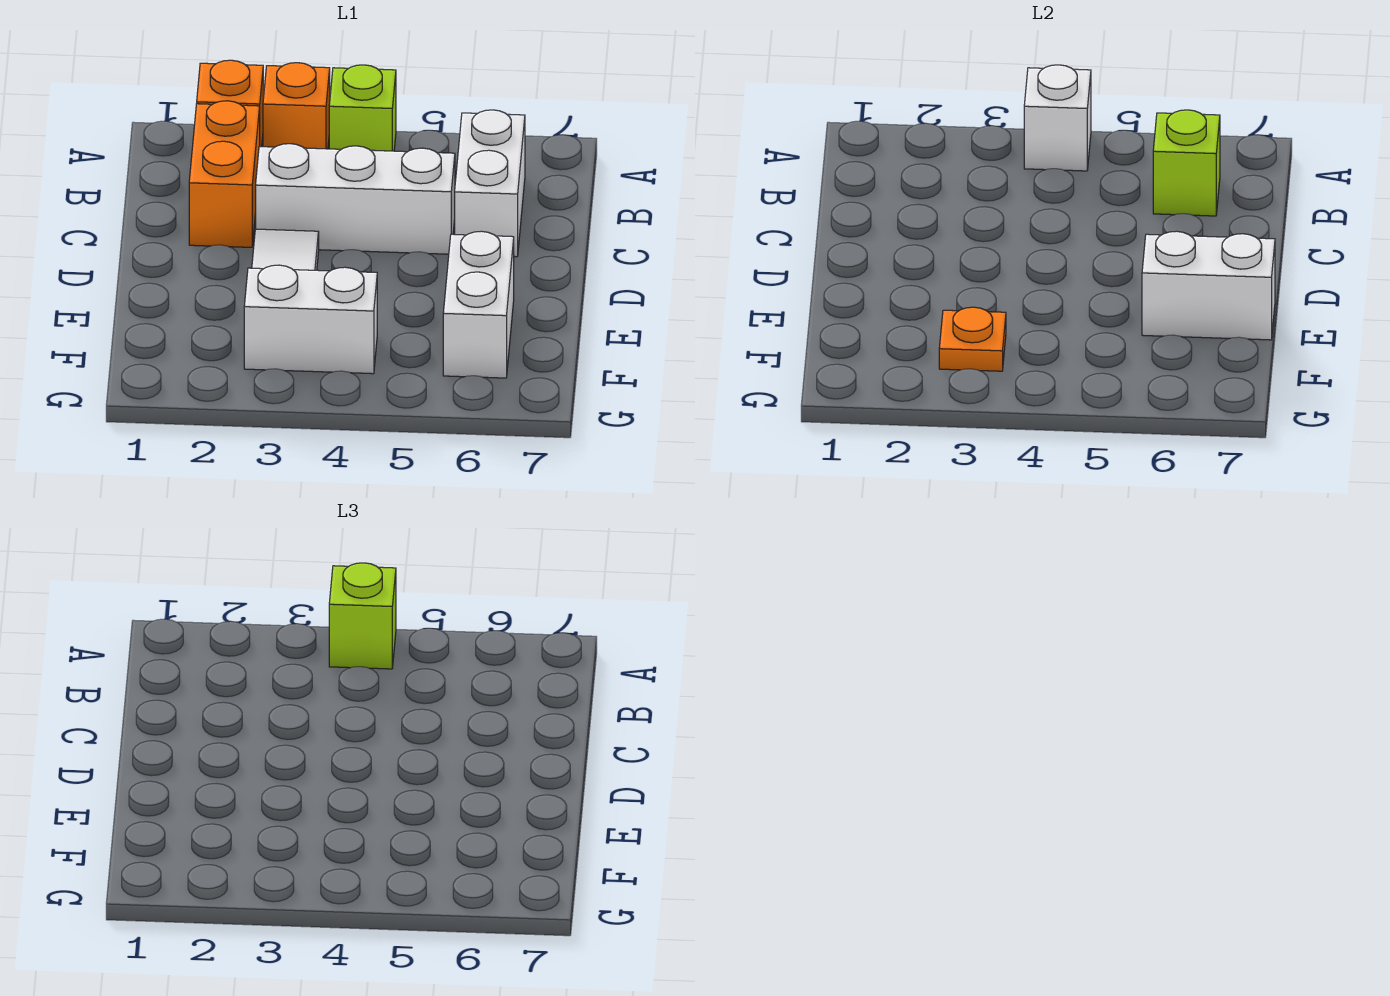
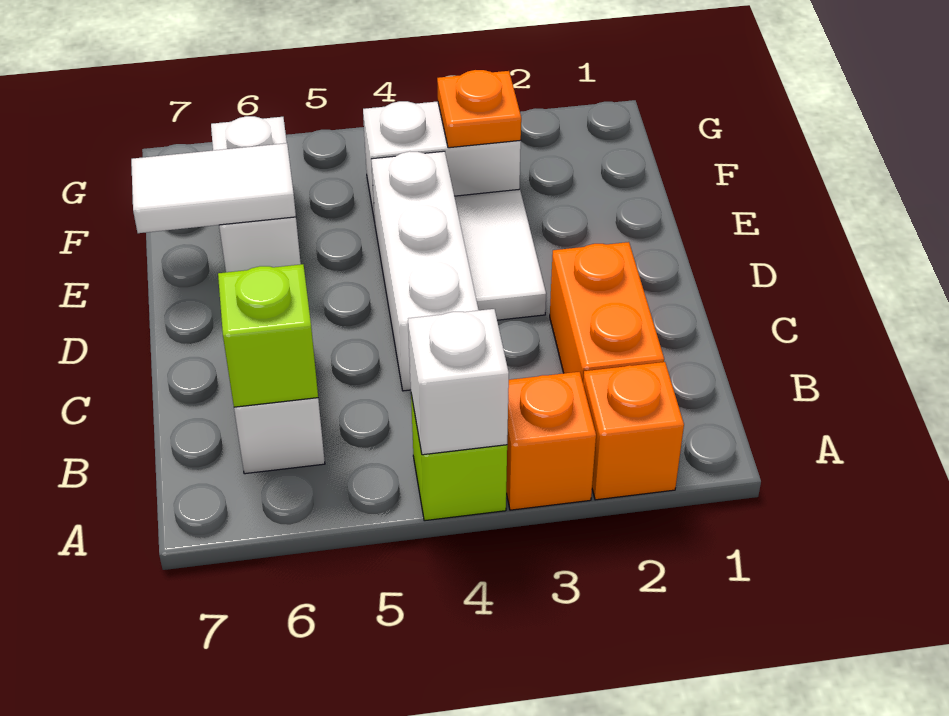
lime 1x1 brick [329,563,396,669] -> none
white 1x3 brick [256,144,455,254] -> white 1x3 brick turned to [371,151,478,391]
white 1x2 brick [1142,231,1275,340] -> white 1x2 tile [131,143,296,233]

